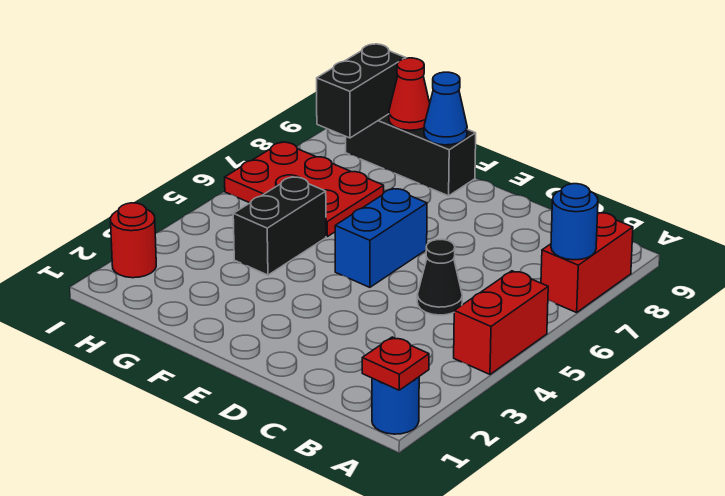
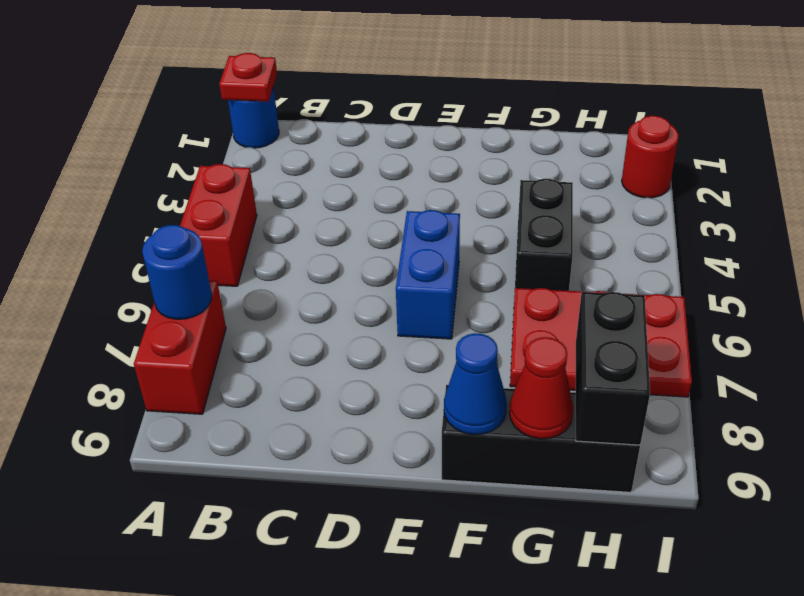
black 1x1 cone [417,239,462,315] -> none

